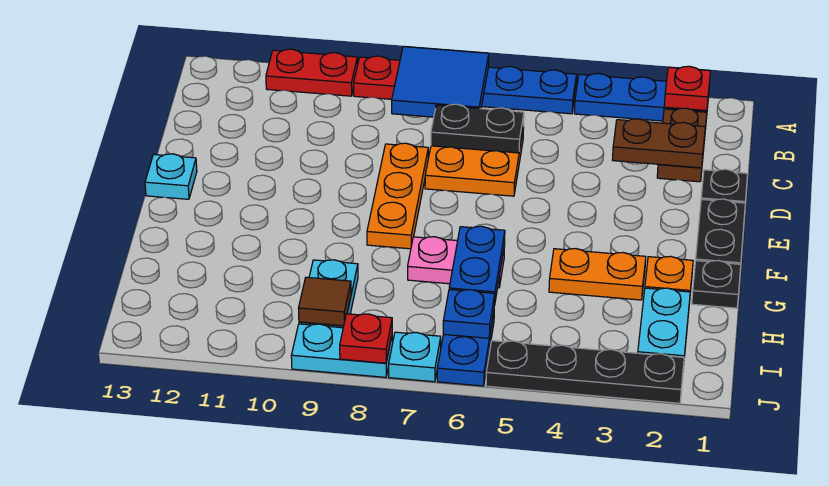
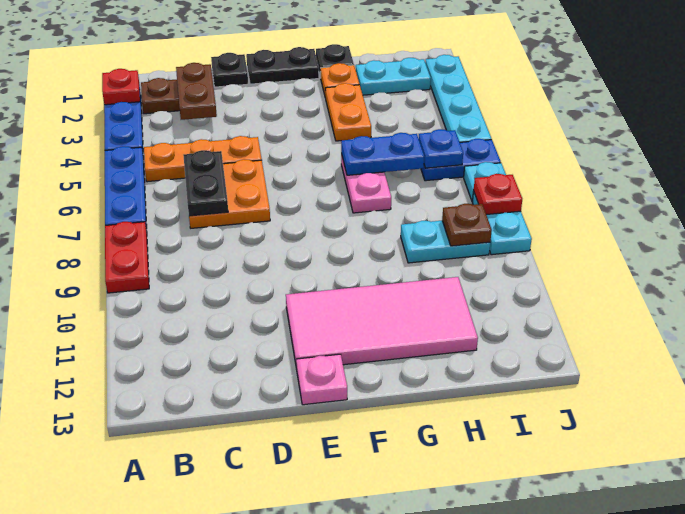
blue 2x2 tile [392,47,489,117] -> none
red 1x2 plate [266,49,357,96] -> none
orange 1x3 plate [367,143,428,249] -> orange 1x3 plate moved to [144,136,262,182]
none -> pink 2x4 tile [286,277,478,368]
cyan 1x1 plate [145,154,197,199] -> pink 1x1 plate [296,354,347,405]
brown 1x1 tile [298,277,351,326] -> brown 1x1 plate [442,204,492,246]
black 1x4 plate [486,341,684,403] -> cyan 1x4 plate [425,55,491,142]

